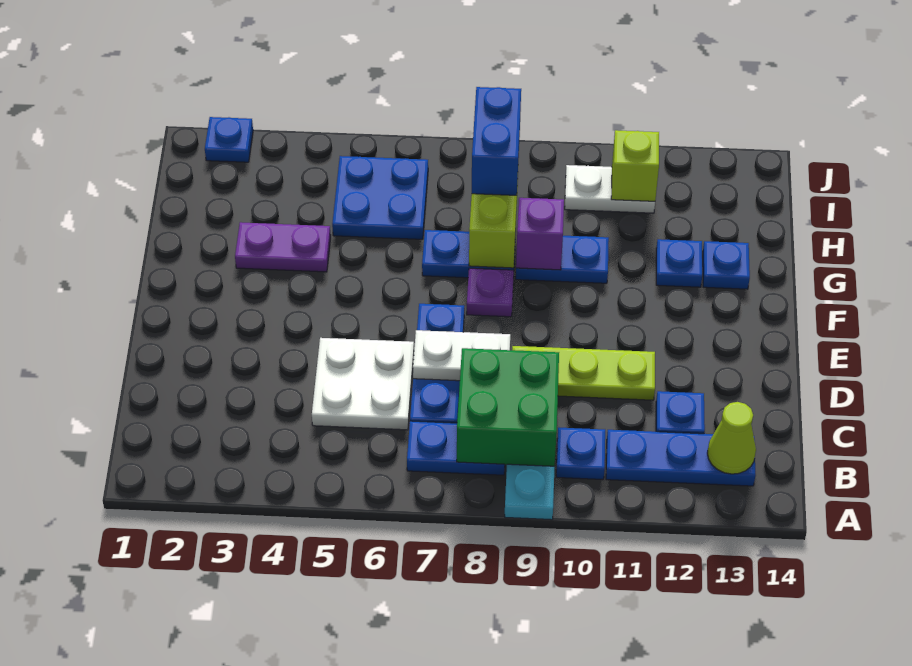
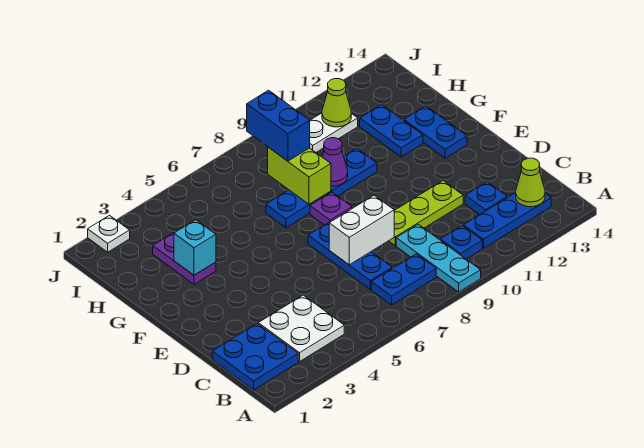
green 2x2 brick [457,348,559,466] -> none
white 2x2 plate [312,338,414,430] -> white 2x2 plate moved to [258,295,344,362]
white 1x2 plate [413,330,510,381] -> white 1x2 brick [329,195,394,265]
purple 1x2 plate [235,222,331,272] -> purple 1x2 plate turned to [153,232,216,284]
none -> cyan 1x1 brick [174,220,216,275]
purple 1x1 brick [516,198,564,270] -> purple 1x1 cone [322,138,348,186]
blue 1x1 plate [656,239,702,287] -> blue 1x2 plate [360,105,423,157]
blue 1x1 plate [703,241,750,289] -> blue 1x2 plate [404,106,467,158]
blue 2x2 plate [332,156,428,239] -> blue 2x2 plate moved to [212,324,298,390]
lime 1x1 brick [611,130,659,201] -> lime 1x1 cone [322,79,351,127]
blue 1x1 plate [205,117,253,162] -> white 1x1 plate [88,215,130,252]

